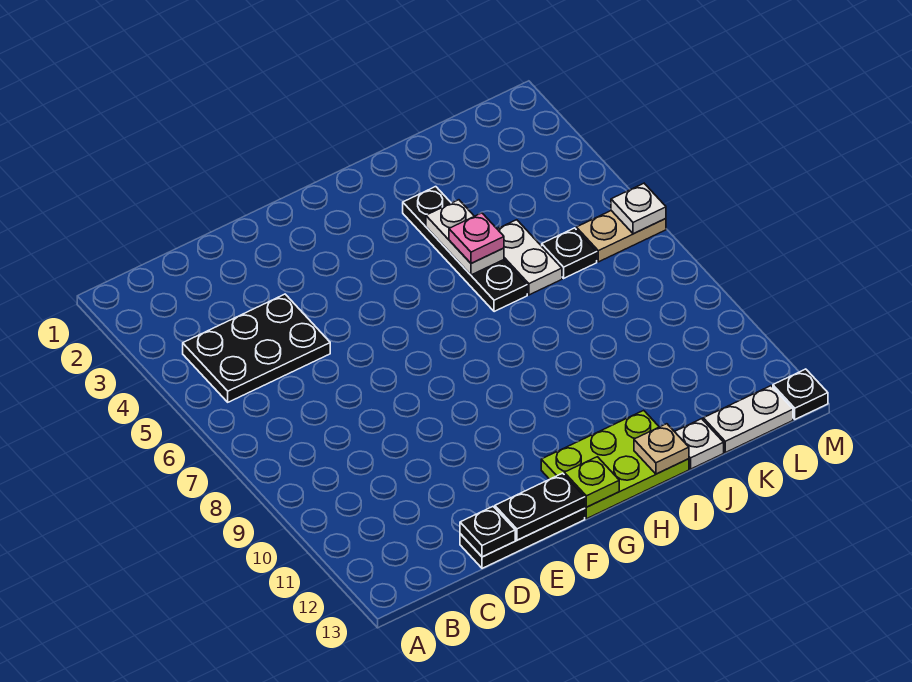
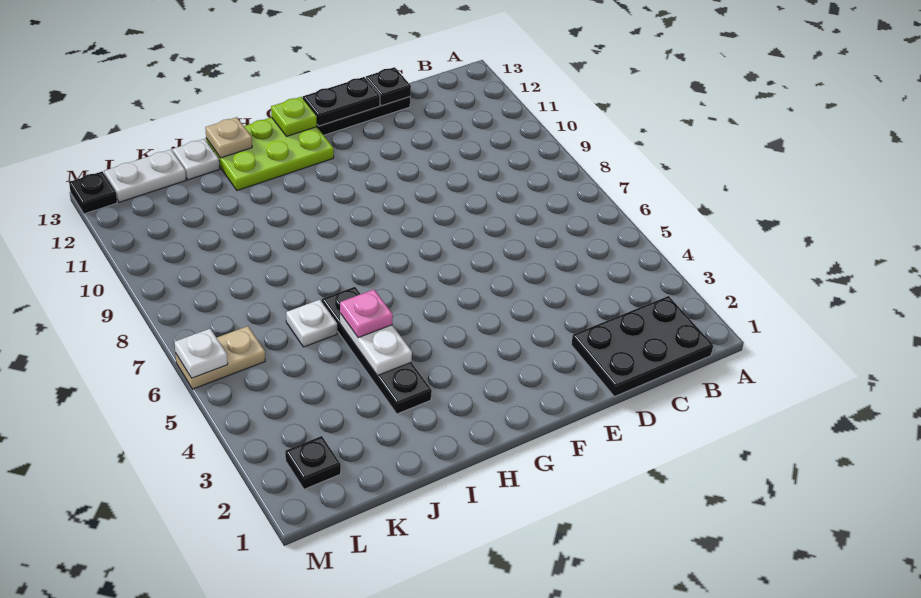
black 2x3 plate [183,294,330,402] -> black 2x3 plate moved to [571,296,713,397]
white 1x2 plate [498,220,562,295] -> white 1x1 plate [286,300,337,347]
black 1x1 plate [542,228,597,278] -> black 1x1 plate moved to [285,436,341,489]

